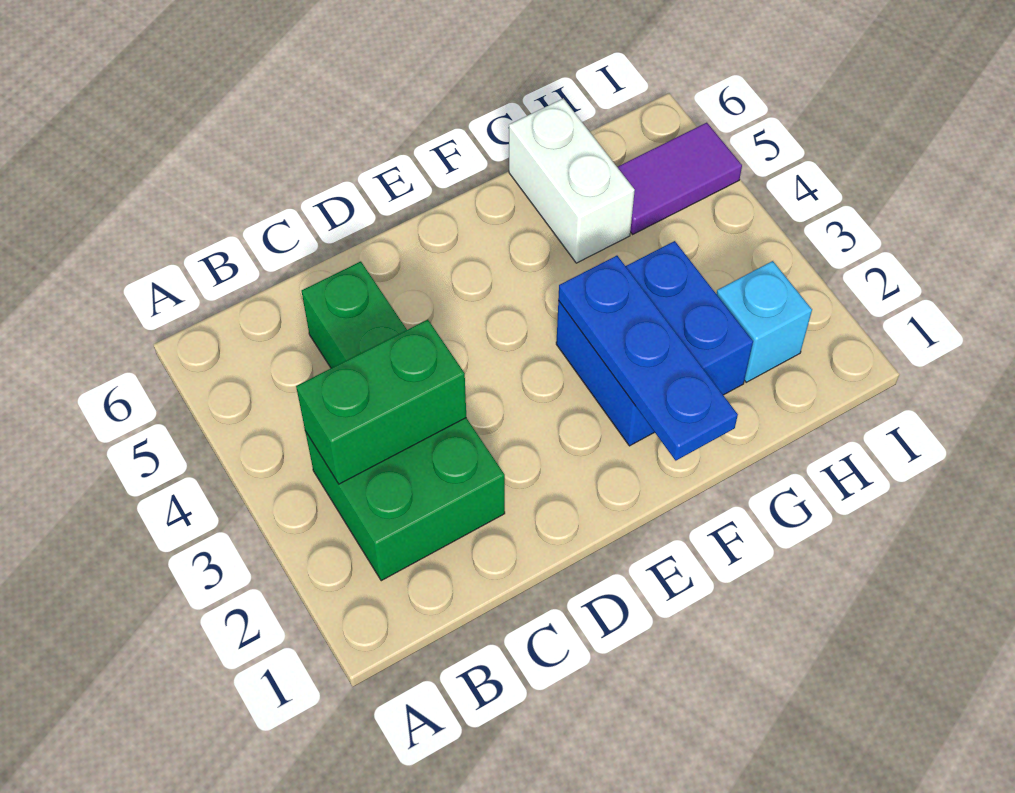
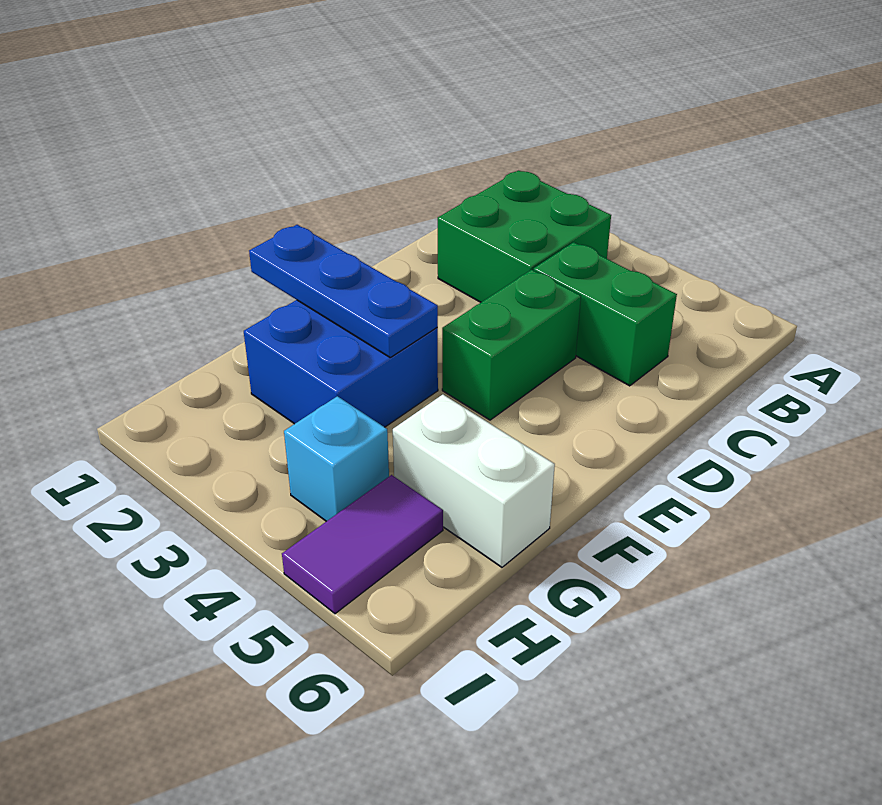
green 1x2 brick [296,320,466,484] -> green 1x2 brick moved to [442,270,581,420]
cyan 1x1 brick [717,261,812,382] -> cyan 1x1 brick moved to [284,396,389,521]

